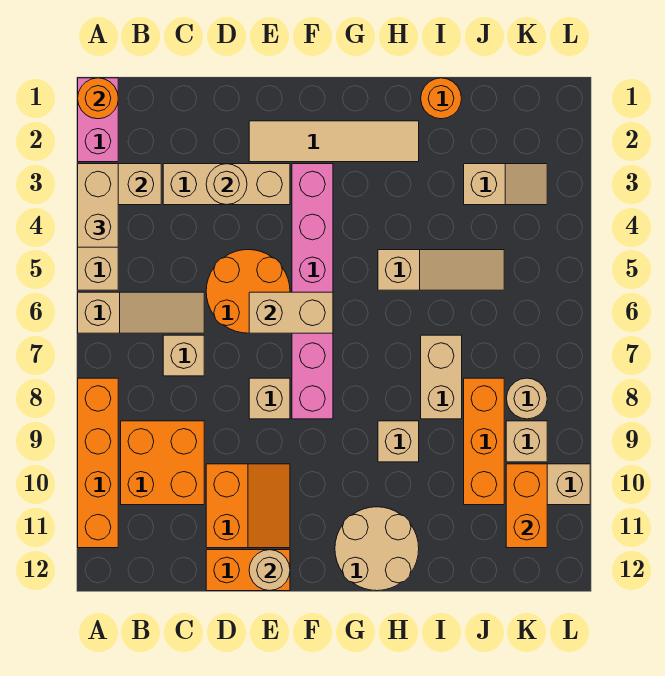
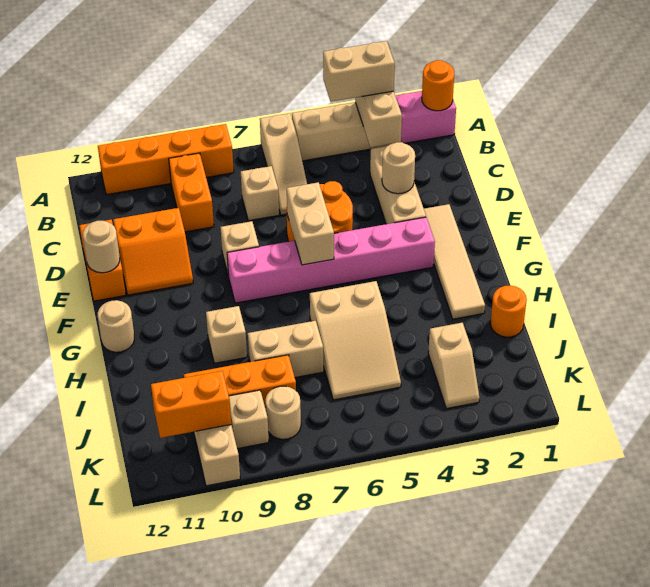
orange 2x2 brick [121,421,204,505] -> orange 1x2 brick [169,153,214,232]
tan 2x2 round brick [335,507,419,591] -> tan 1x1 round brick [98,300,134,352]
tan 1x3 slope [378,250,504,290] -> tan 2x3 slope [310,281,401,400]

